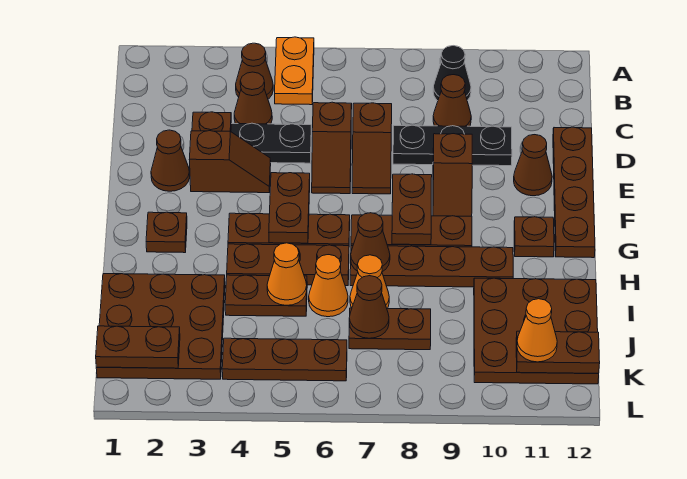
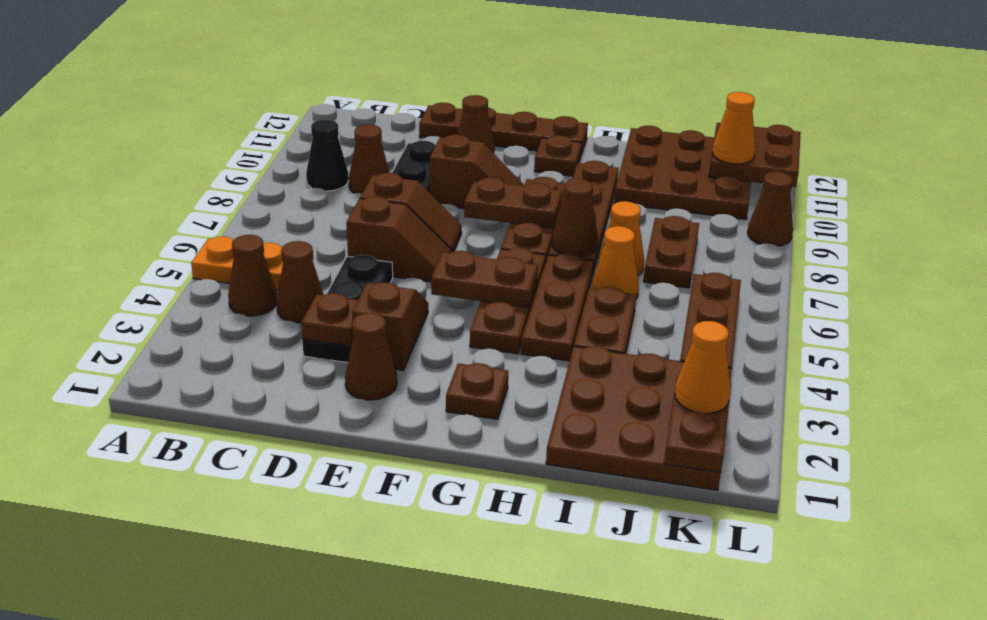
orange 1x1 cone [267,243,307,305] -> orange 1x1 cone moved to [675,321,731,413]
brown 1x1 cone [349,276,389,338] -> brown 1x1 cone moved to [748,172,793,246]
brown 1x2 plate [516,331,600,374] -> brown 2x2 plate [709,123,801,187]

